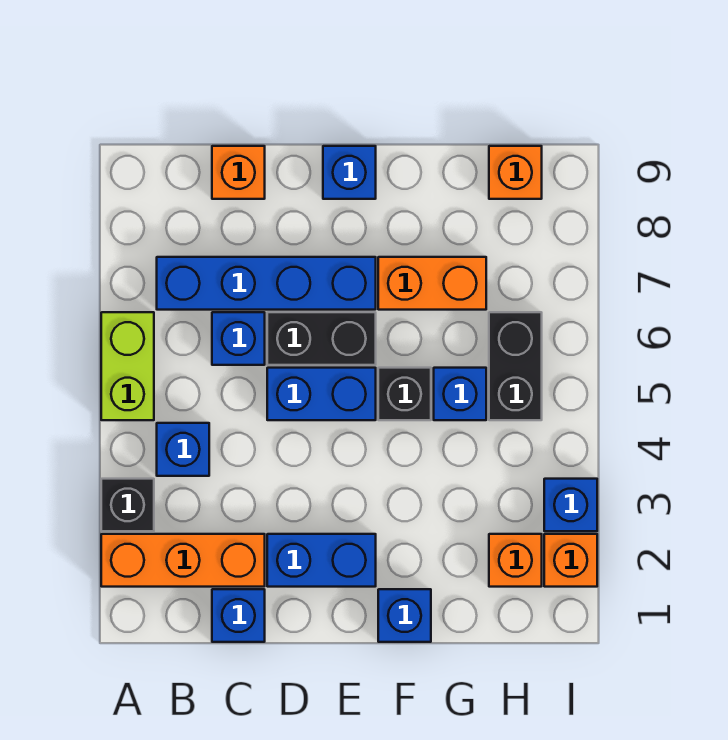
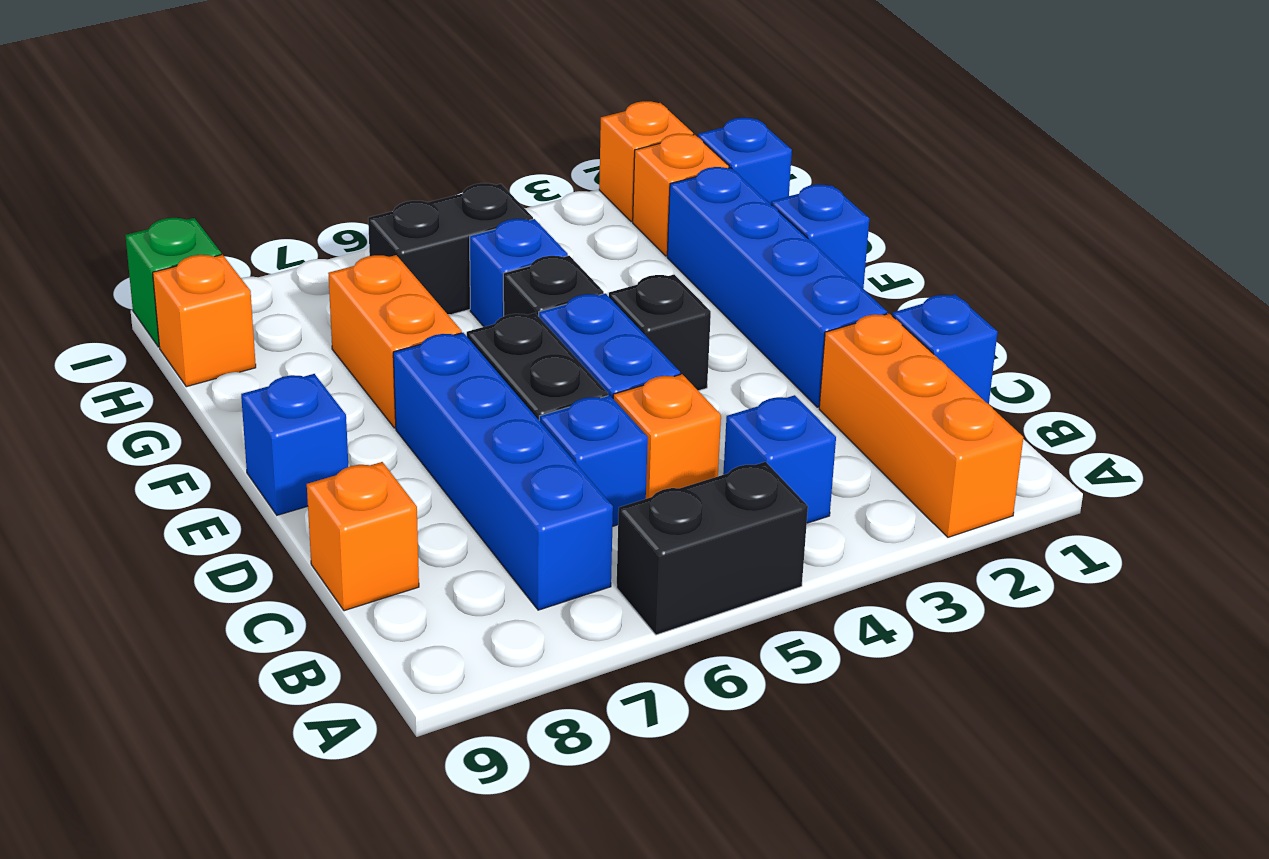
black 1x1 brick [101,479,154,531] -> black 1x1 brick moved to [609,275,711,391]
lime 1x2 brick [101,312,154,420] -> black 1x2 brick [617,462,808,635]
none -> orange 1x1 brick [613,374,721,499]
blue 1x2 brick [267,534,376,587] -> blue 1x4 brick [667,167,887,407]
blue 1x1 brick [544,479,597,531] -> blue 1x1 brick moved to [698,118,792,204]
none -> green 1x1 brick [125,218,221,347]

